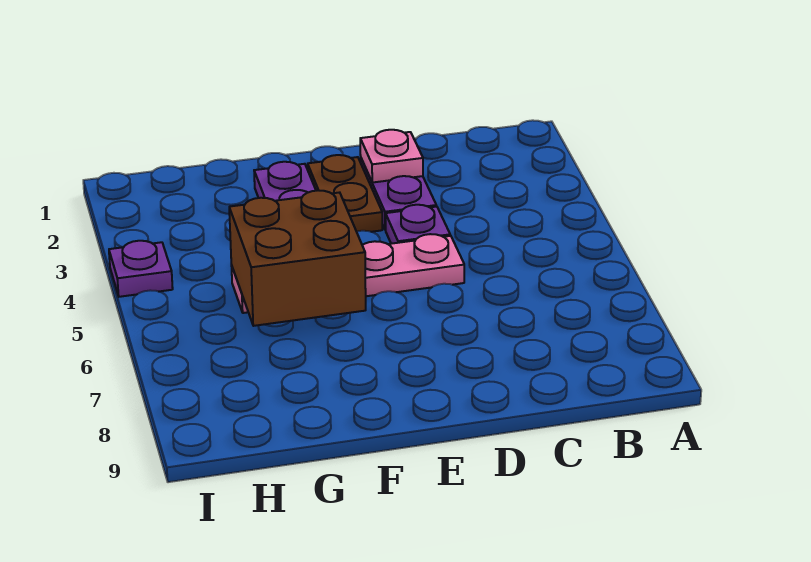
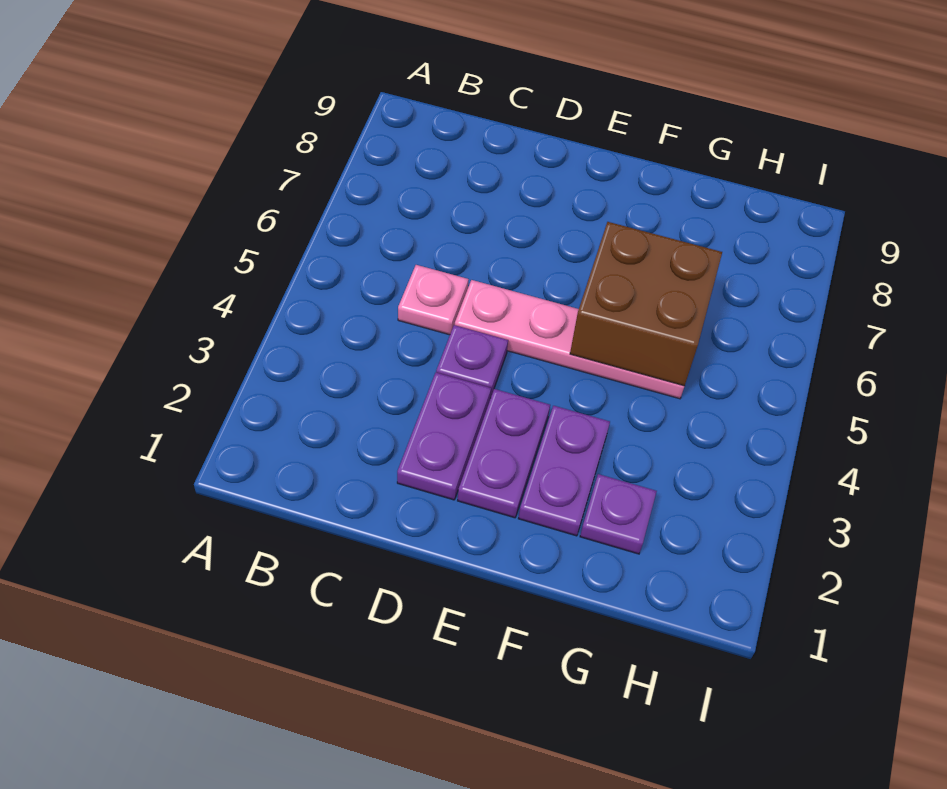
pink 1x1 plate [360,130,423,183] -> pink 1x1 plate moved to [398,265,469,335]
brown 1x2 plate [308,155,382,232] -> purple 1x2 plate [458,389,550,518]
purple 1x1 plate [109,241,173,297] -> purple 1x1 plate moved to [580,474,657,554]

